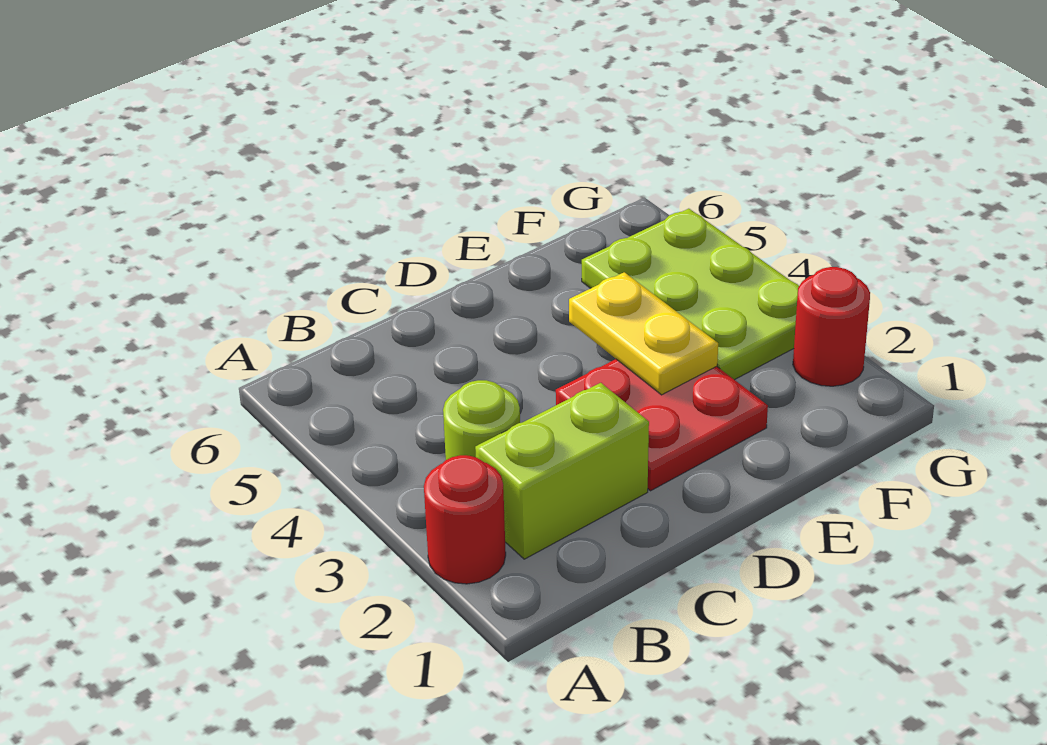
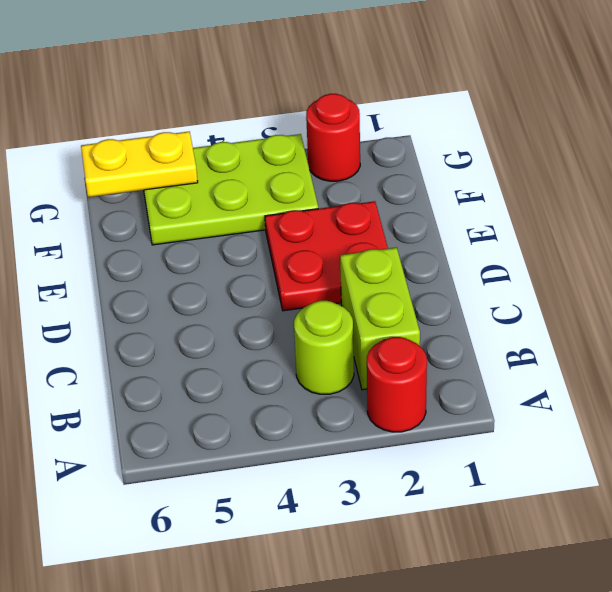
yellow 1x2 plate [569,272,718,395] -> yellow 1x2 plate moved to [81,132,198,197]

